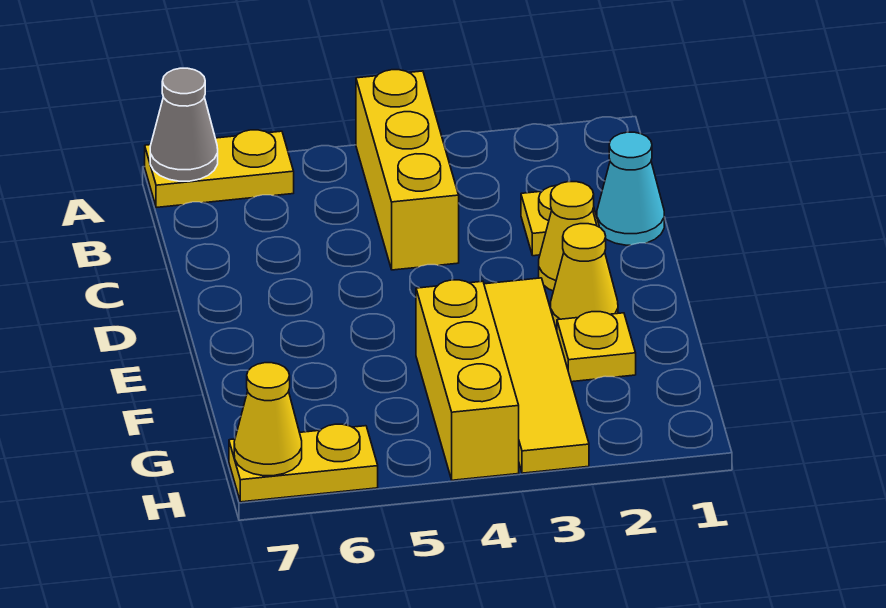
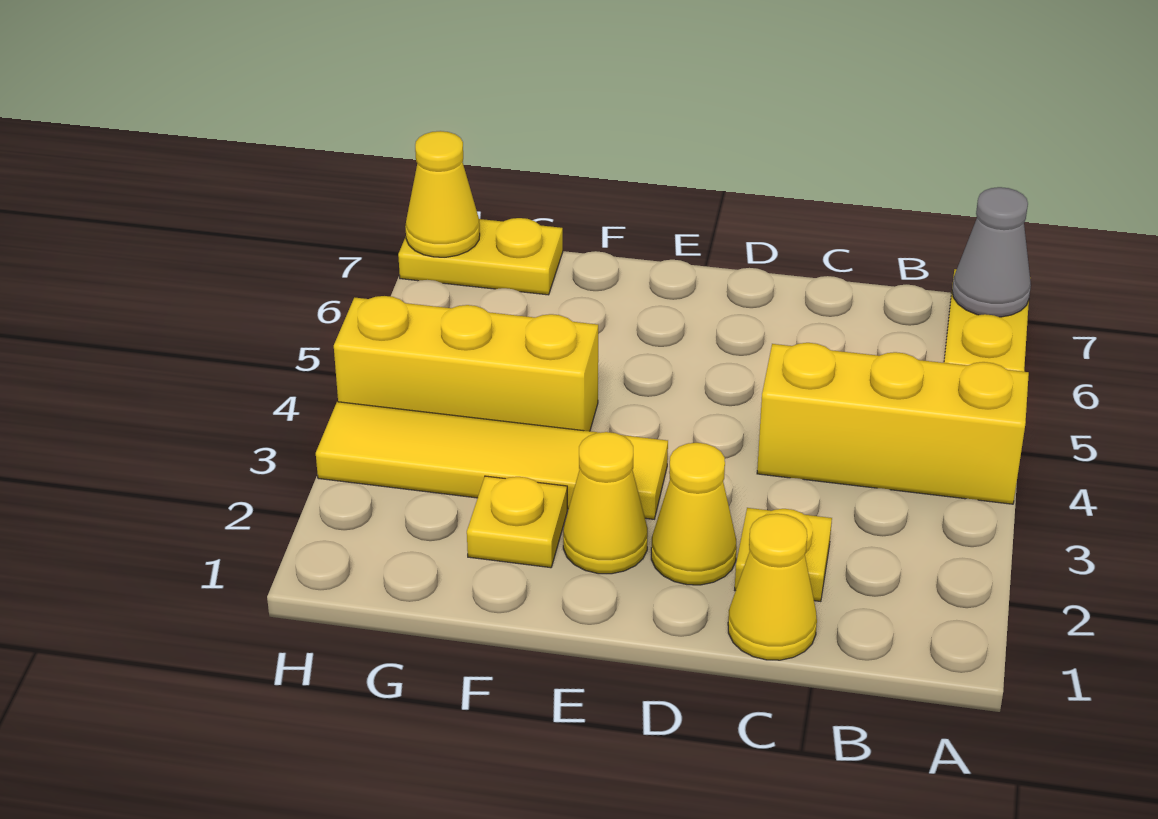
cyan 1x1 cone [597,132,664,245] -> yellow 1x1 cone [728,514,817,660]
yellow 1x2 plate [229,424,378,502] -> yellow 1x2 plate turned to [398,218,563,295]

